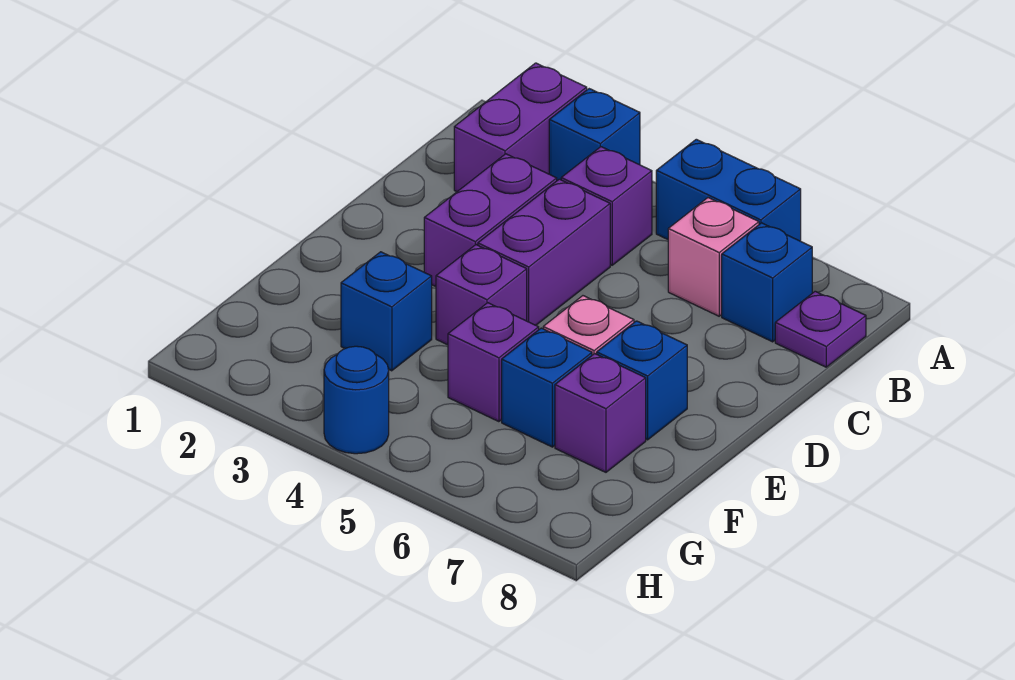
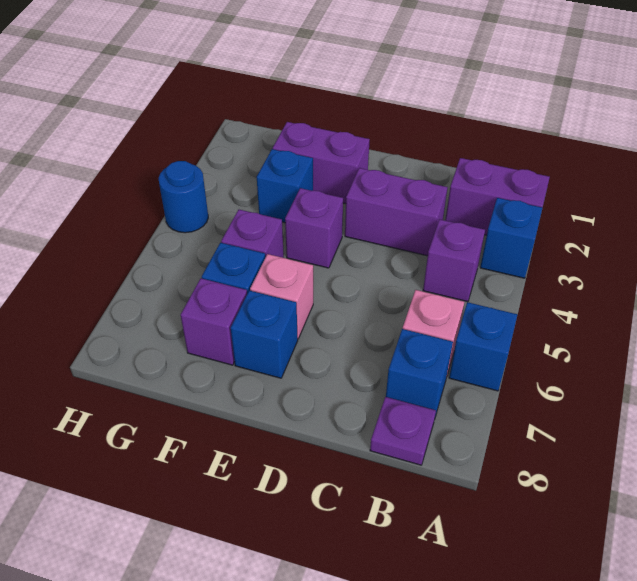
blue 1x2 brick [656,139,801,241] -> blue 1x1 brick [449,302,518,391]
purple 1x2 brick [478,179,610,325] -> purple 1x2 brick moved to [273,122,370,204]

